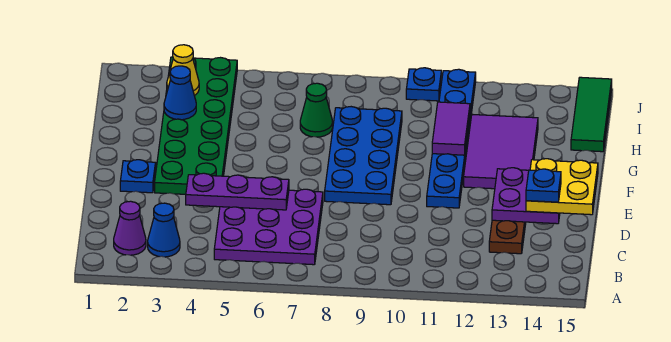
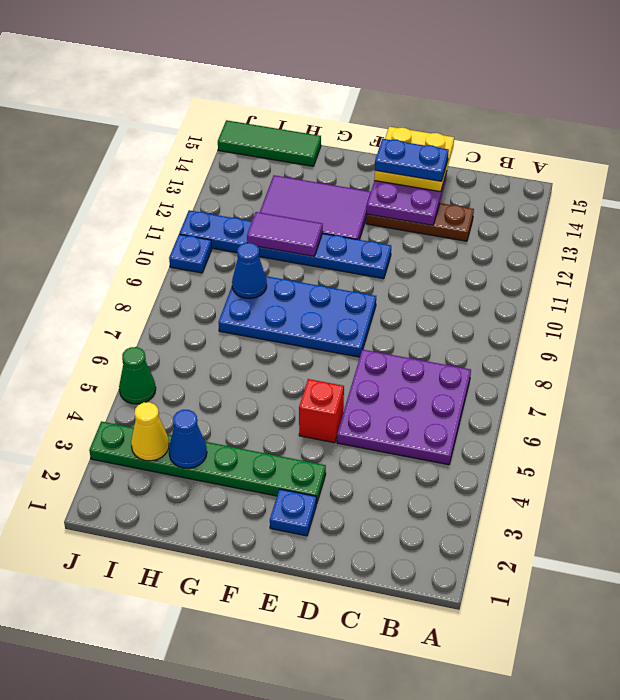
purple 1x1 cone [114,201,146,255] -> none
blue 1x1 cone [148,203,180,257] -> blue 1x1 cone moved to [232,243,267,299]
purple 1x3 plate [186,173,289,210] -> none
blue 1x1 plate [526,169,561,202] -> blue 1x2 plate [375,139,449,181]
green 2x6 plate [155,57,237,194] -> green 1x6 plate [89,421,326,504]
none -> red 1x1 brick [299,379,344,443]
green 1x1 cone [300,83,333,137] -> green 1x1 cone moved to [119,347,156,404]

